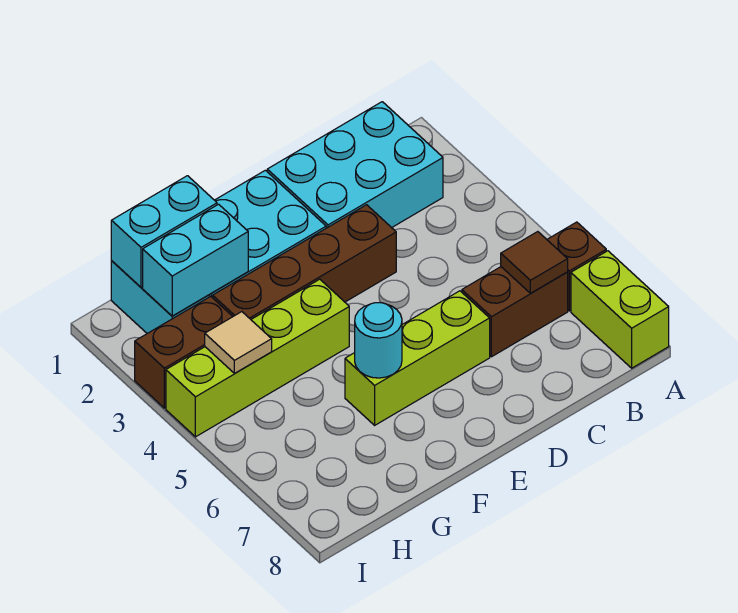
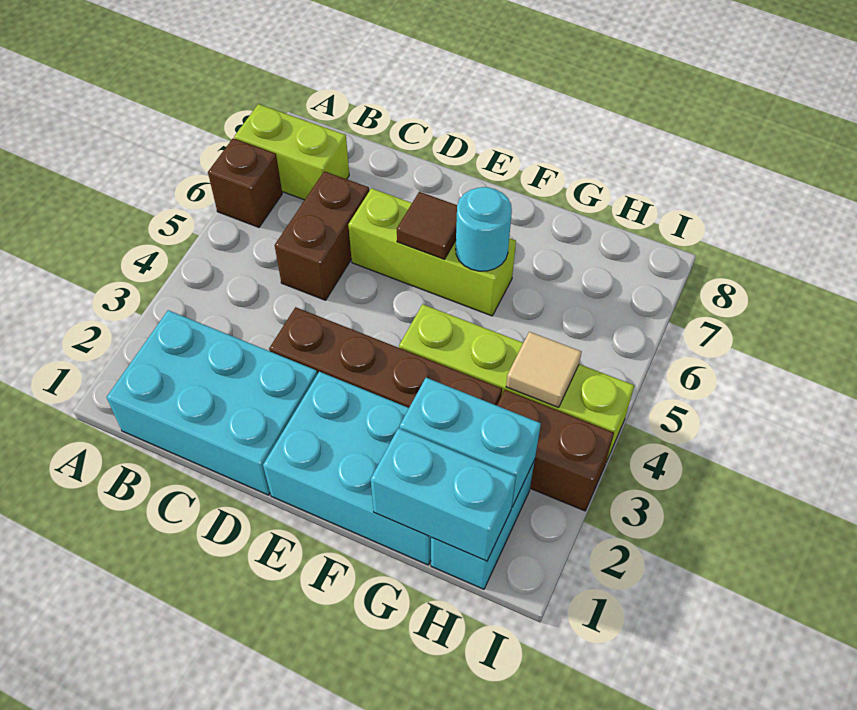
lime 1x2 brick [571,251,669,368] -> lime 1x2 brick turned to [234,104,349,200]
brown 1x2 brick [462,267,568,357] -> brown 1x2 brick turned to [275,171,369,300]
brown 1x1 tile [501,232,568,293] -> brown 1x1 tile moved to [397,192,457,259]

